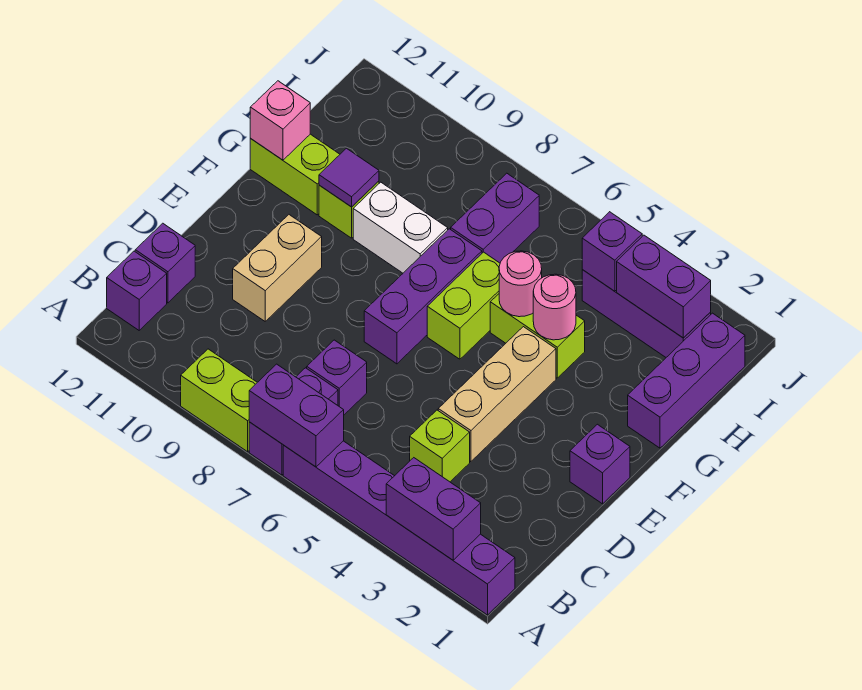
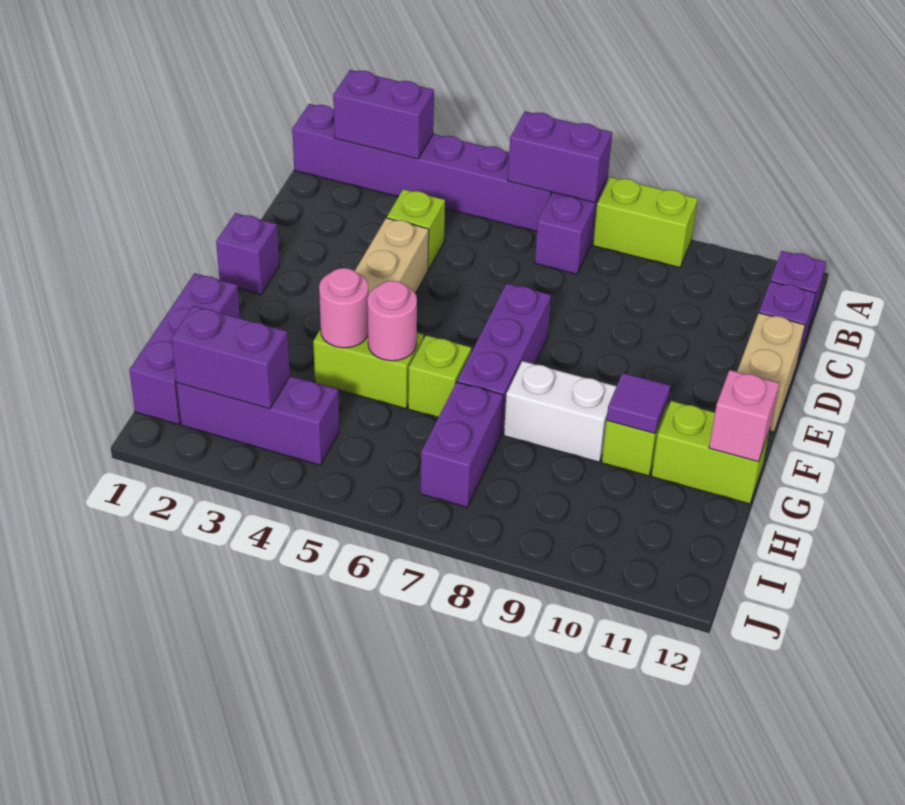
purple 1x1 brick [307,340,367,415] -> none
tan 1x2 brick [233,215,322,321] -> tan 1x2 brick moved to [737,313,805,432]
lime 1x2 brick [427,252,500,359] -> lime 1x1 brick [408,335,471,417]
purple 1x1 brick [582,212,642,291] -> none

